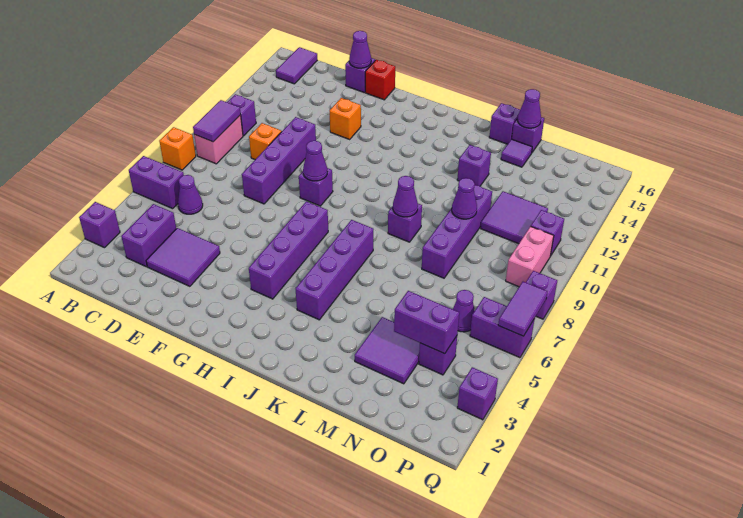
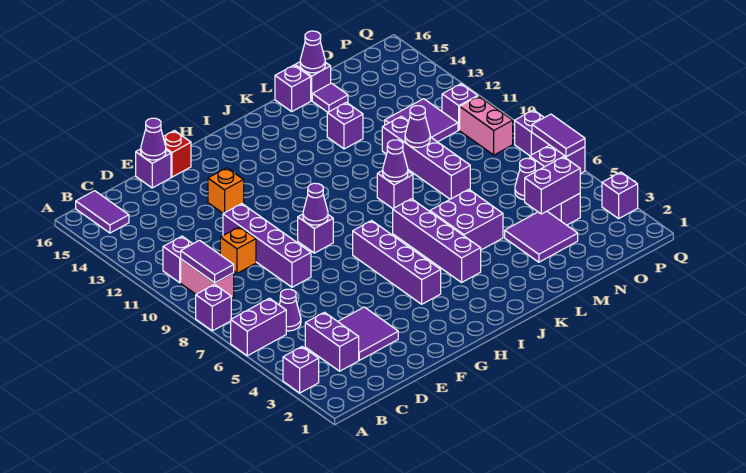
orange 1x1 brick [159,127,196,170] -> purple 1x1 brick [196,284,231,331]
none -> purple 2x2 brick [430,189,503,250]

